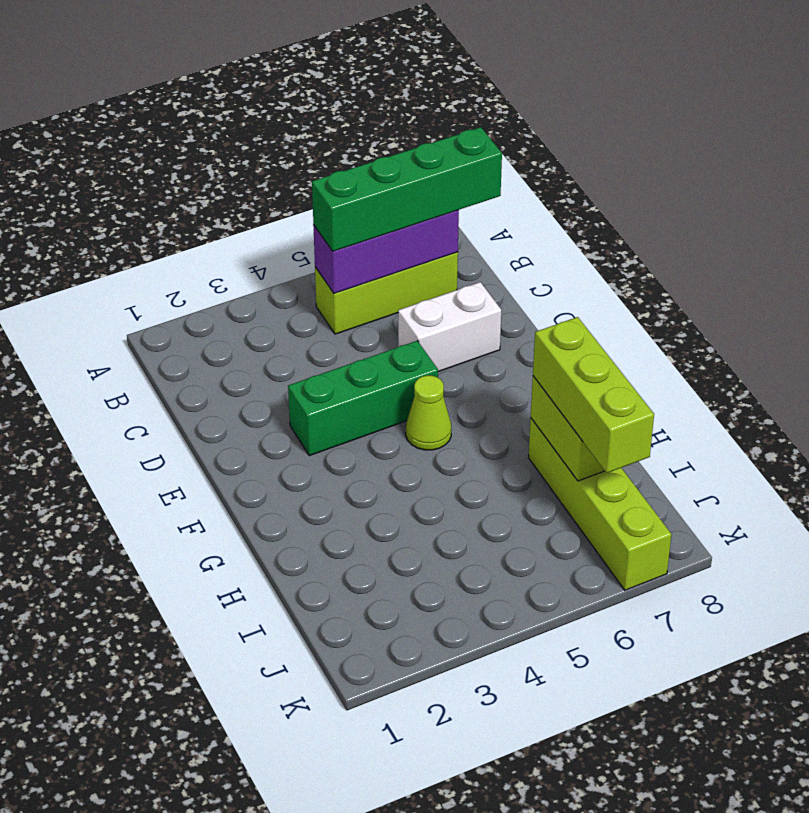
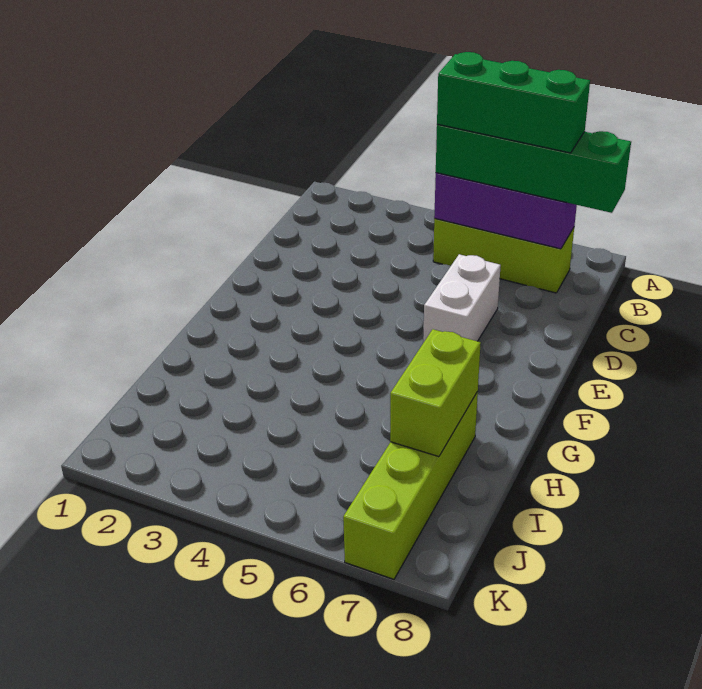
white 1x2 brick [398,282,501,372] -> white 1x2 brick turned to [423,254,501,343]
green 1x3 brick [288,341,438,456] -> green 1x3 brick moved to [437,52,590,153]
lime 1x1 cone [406,375,451,450] -> none
lime 1x3 brick [533,317,654,473] -> none

